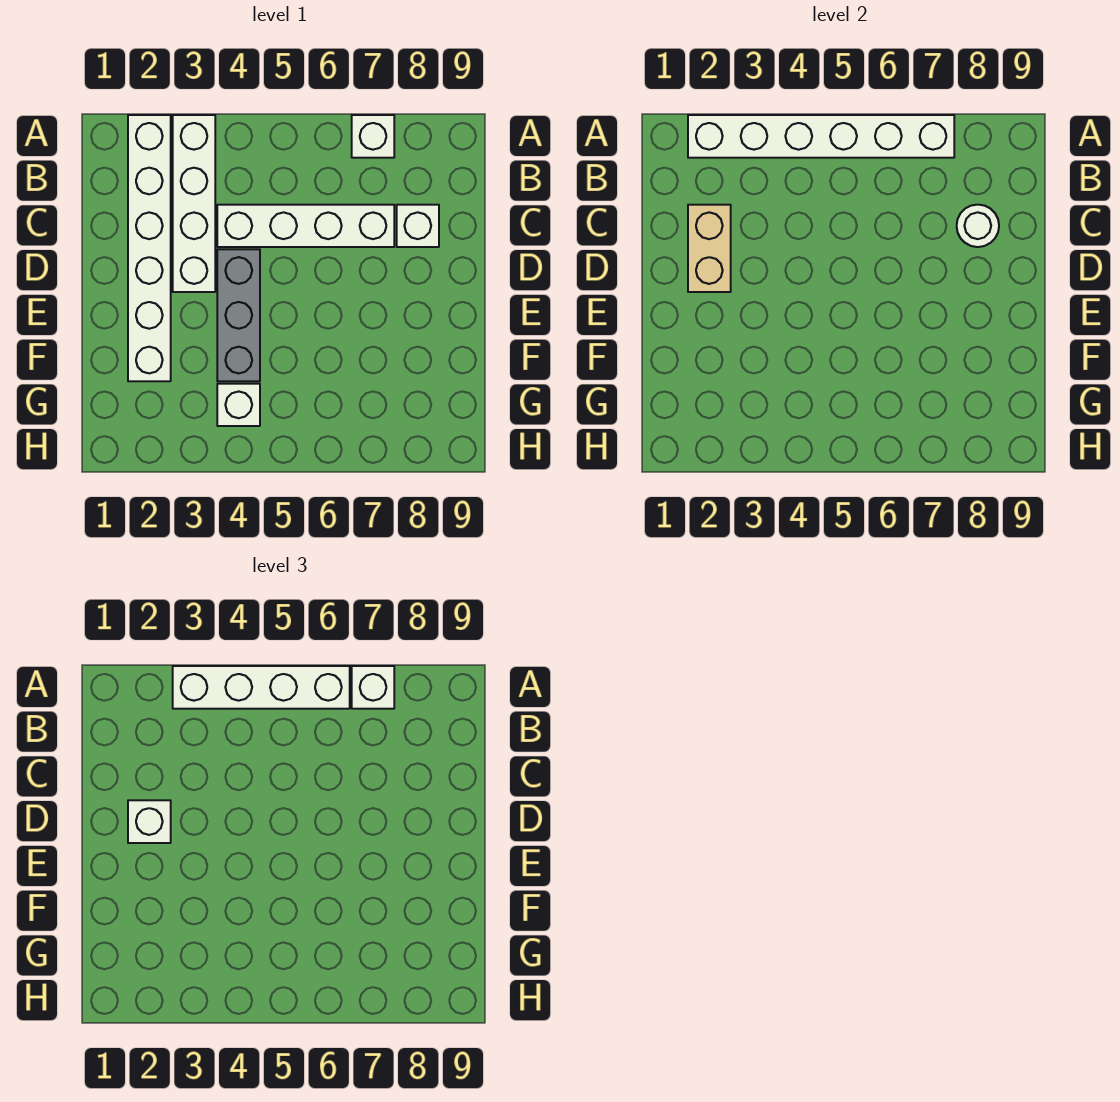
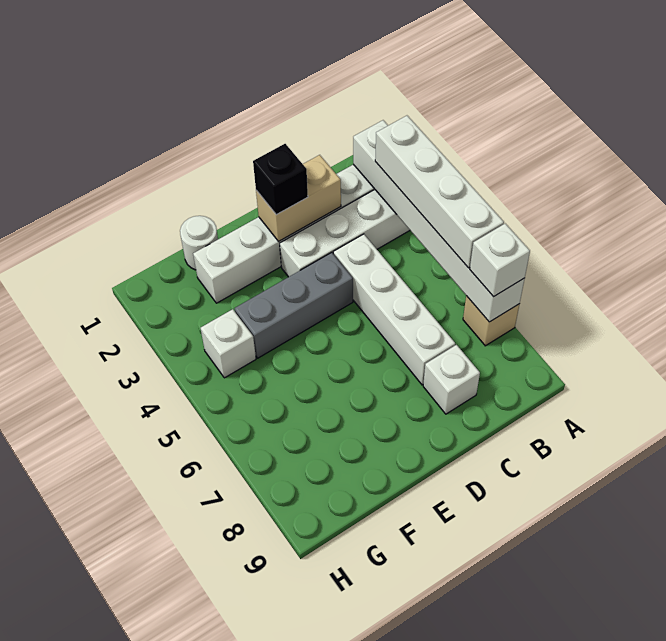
white 1x1 brick [352,115,394,158] -> tan 1x1 brick [463,296,519,346]
white 1x1 round brick [957,205,999,247] -> white 1x1 round brick moved to [180,216,218,270]
white 1x1 brick [128,800,171,843] -> black 1x1 brick [253,144,308,215]

